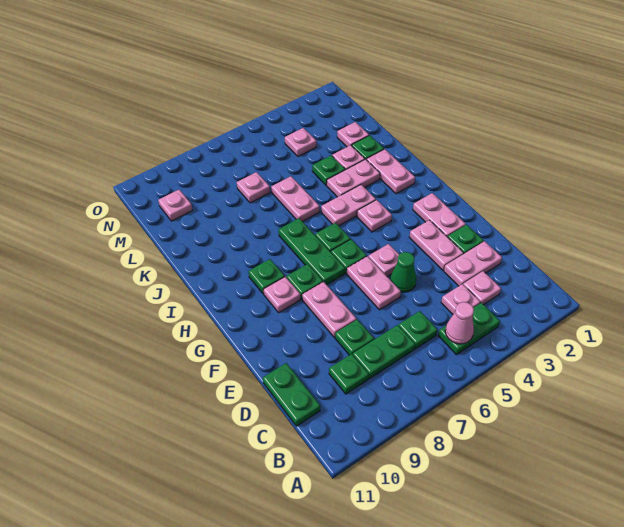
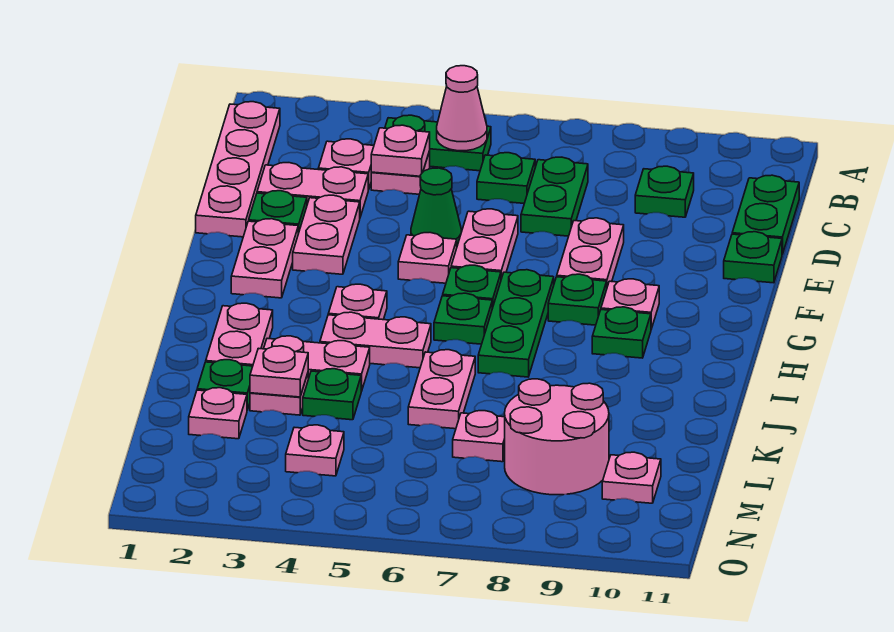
none -> pink 1x4 plate [196,102,280,237]
none -> pink 1x1 plate [371,125,430,176]
green 1x2 plate [353,325,415,378] -> green 1x2 plate turned to [521,157,588,236]
green 1x1 plate [335,320,374,355] -> green 1x1 plate moved to [724,232,782,283]
none -> pink 1x1 plate [250,346,308,397]
none -> pink 2x2 round brick [505,379,609,495]

